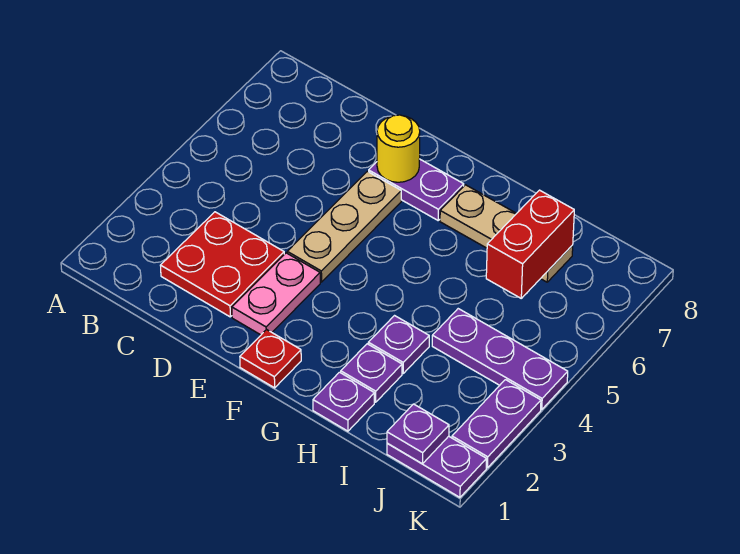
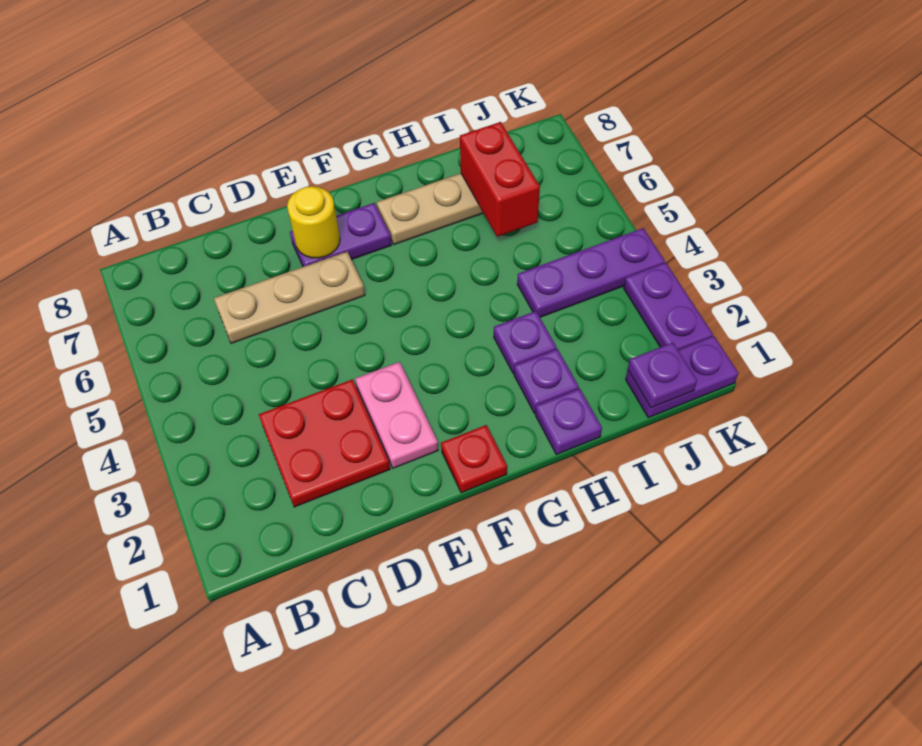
tan 1x3 plate [287,171,401,282] -> tan 1x3 plate turned to [214,252,365,343]

